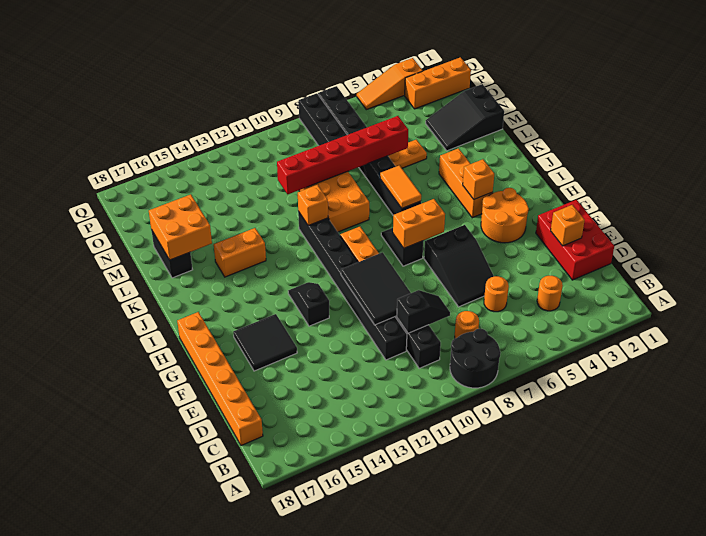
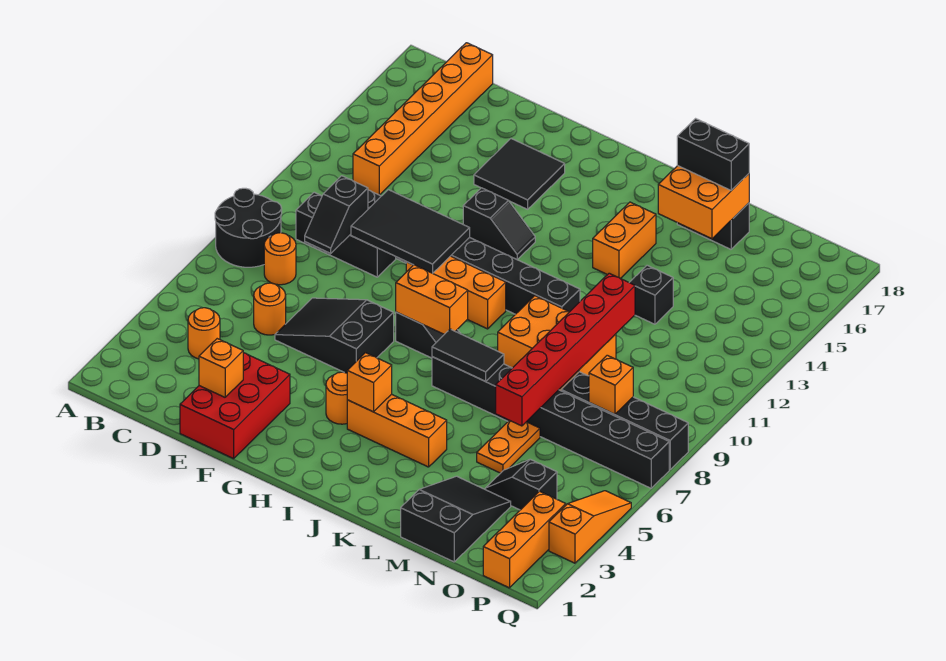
orange 1x6 brick [177,312,263,446] -> orange 1x6 brick turned to [353,43,493,195]
red 2x3 brick [536,200,614,280] -> red 2x3 brick turned to [180,353,290,459]
orange 2x2 round brick [481,188,529,243] -> orange 1x1 round brick [326,372,347,424]
orange 1x2 brick [393,199,445,248] -> orange 1x2 brick turned to [396,265,468,334]
orange 1x2 tile [380,165,421,208] -> black 1x2 tile [432,329,504,381]
orange 1x1 brick [298,185,328,226] -> orange 1x1 brick moved to [589,355,633,414]
none -> black 1x2 brick [677,119,749,190]
none -> black 1x1 brick [629,265,673,324]
none -> black 1x2 slope [485,459,557,510]

